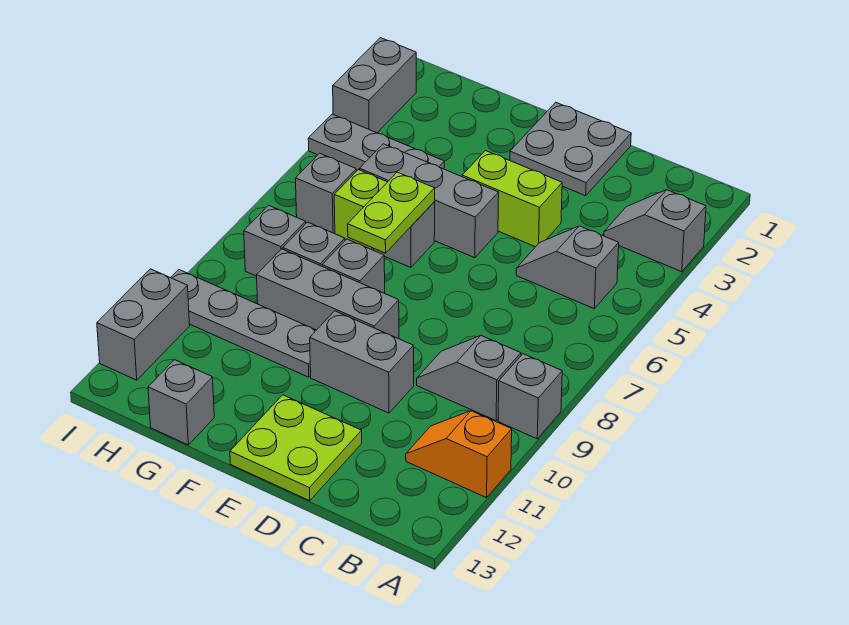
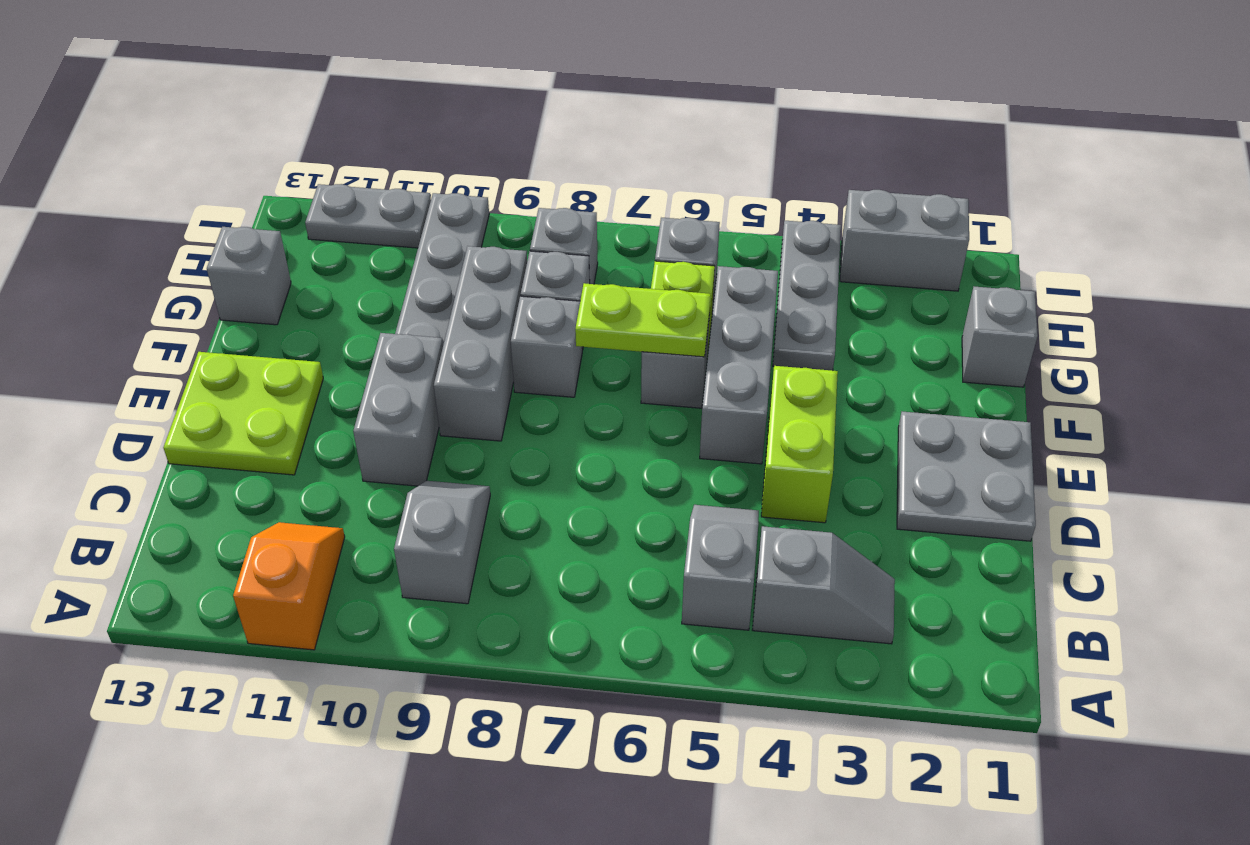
grey 1x2 slope [604,190,706,272] -> grey 1x2 slope turned to [753,526,895,644]
grey 1x1 brick [498,354,562,439] -> grey 1x1 brick moved to [962,287,1038,387]
grey 1x2 brick [97,269,190,380] -> grey 1x2 plate [305,184,431,248]

